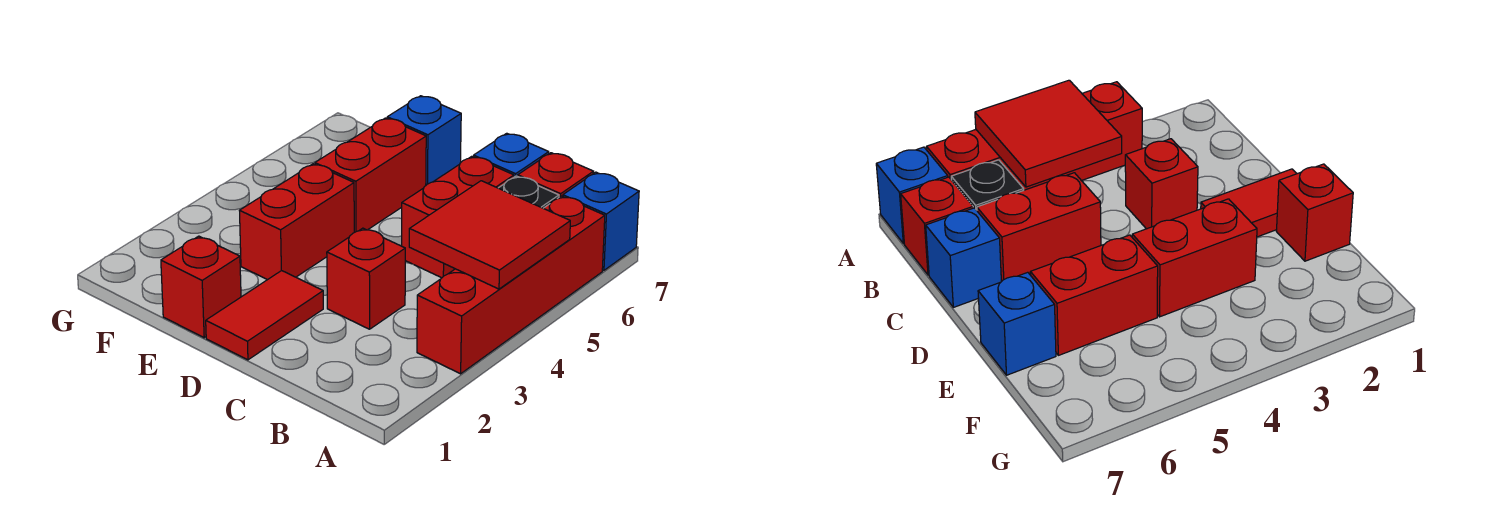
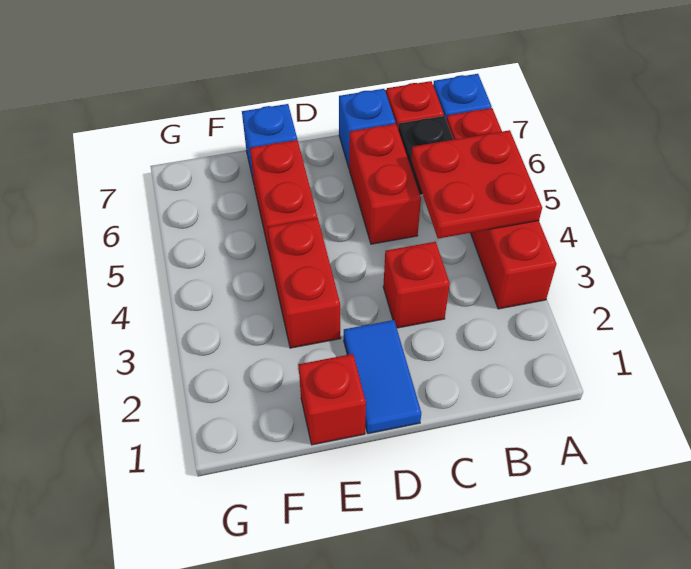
red 2x2 tile [409,181,570,289] -> red 2x2 plate [411,130,542,239]
red 1x2 tile [206,271,323,360] -> blue 1x2 tile [344,320,421,434]

